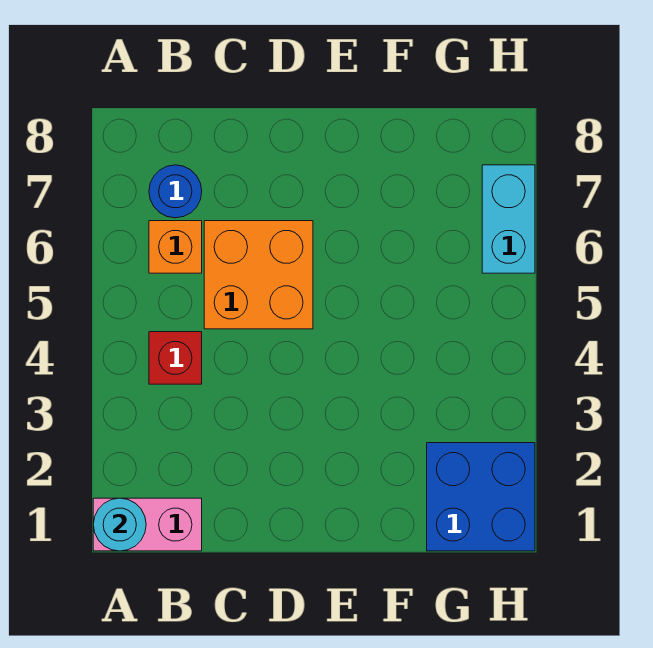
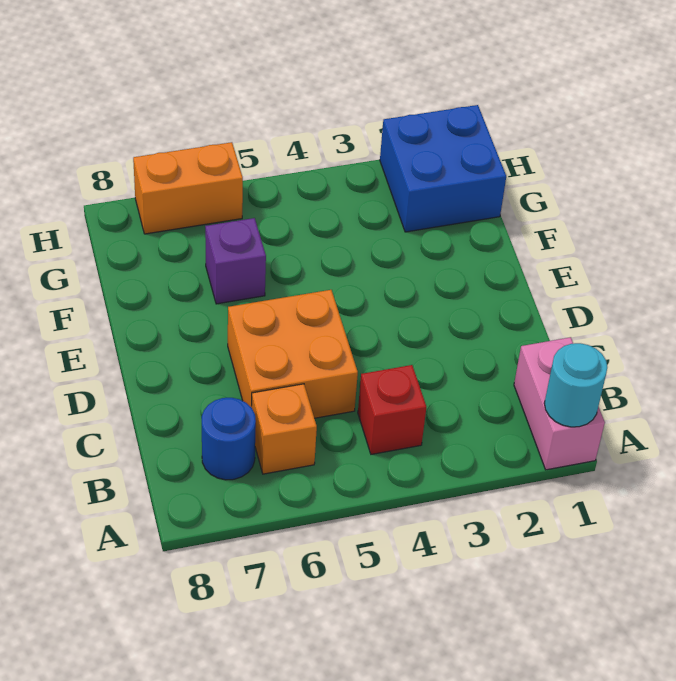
none -> purple 1x1 brick [205,218,266,304]
cyan 1x2 brick [482,165,535,273] -> orange 1x2 brick [133,142,243,234]

